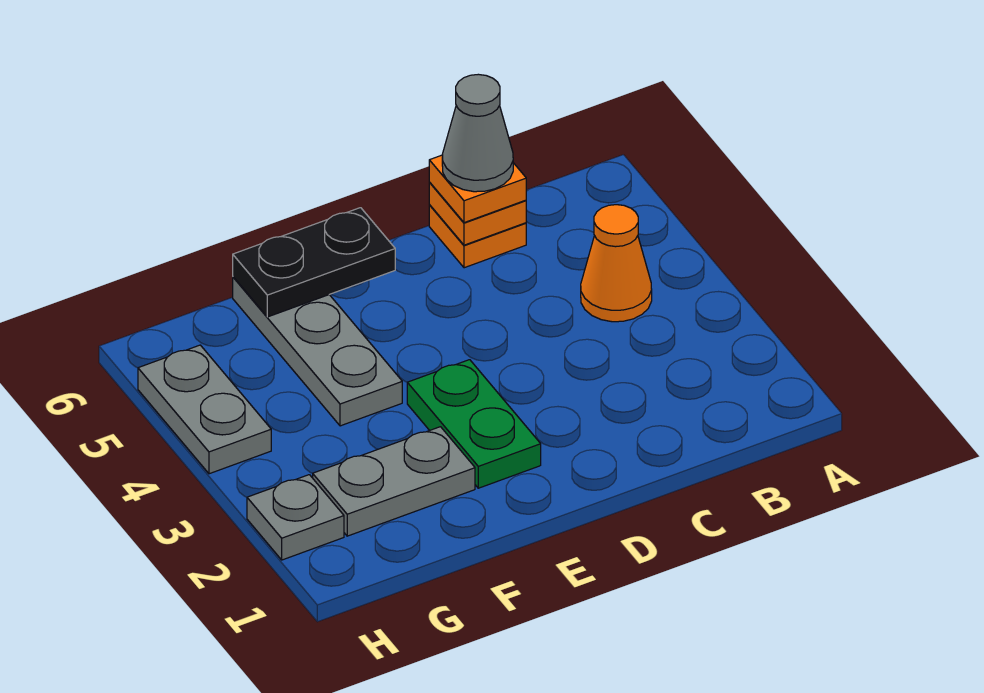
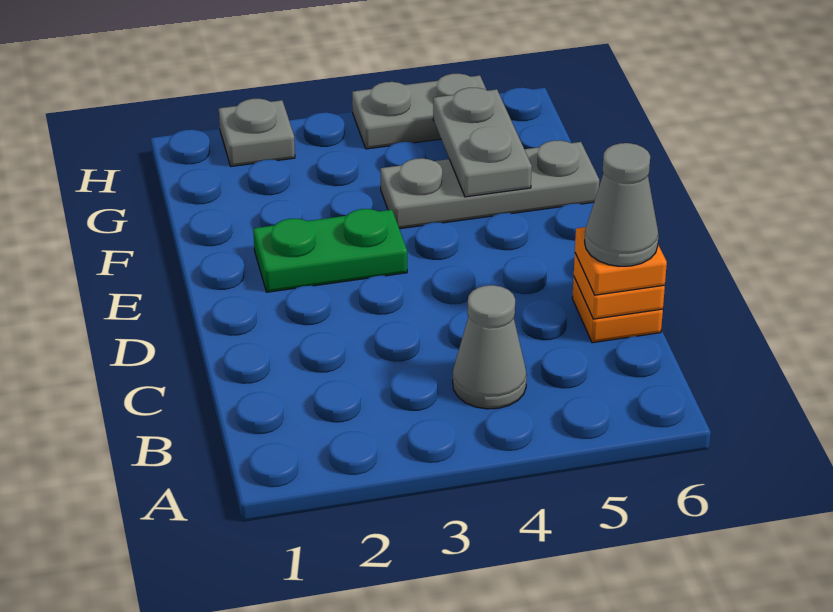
orange 1x1 cone [581,205,652,322] -> grey 1x1 cone [453,285,527,409]
black 1x2 plate [233,208,395,317] -> none
grey 1x2 plate [313,427,475,536] -> grey 1x2 plate moved to [433,88,532,197]

